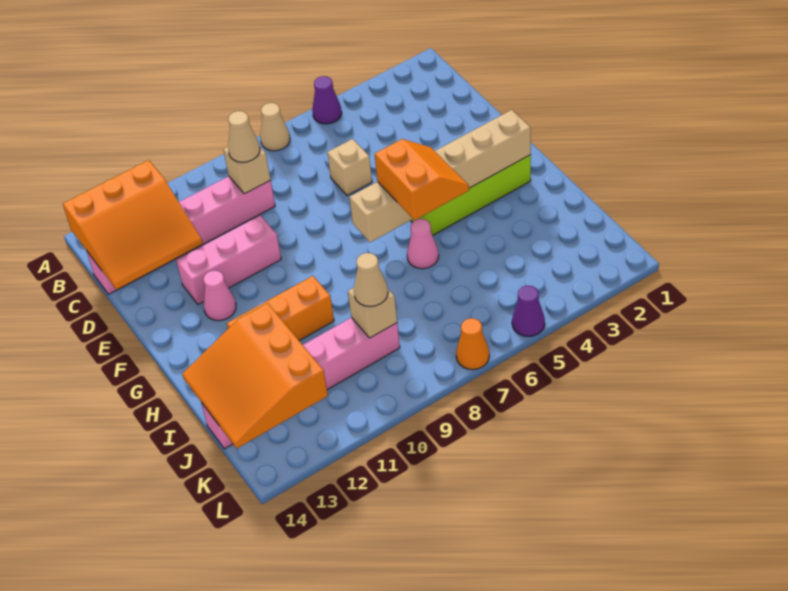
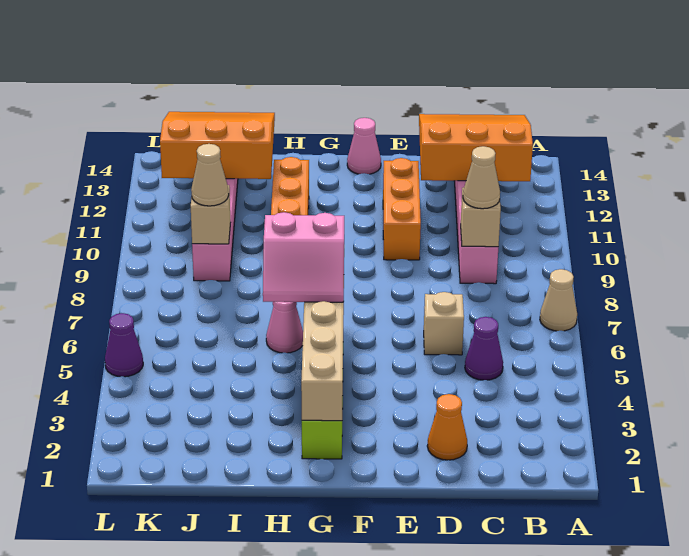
purple 1x1 cone [312,76,342,124] -> purple 1x1 cone moved to [465,317,503,380]
orange 3x3 slope [63,160,203,290] -> orange 3x3 slope turned to [419,114,533,181]
pink 1x3 brick [176,215,281,304] -> orange 1x3 brick [383,158,421,260]
pink 1x1 cone [203,271,236,321] -> pink 1x1 cone moved to [347,118,381,174]
orange 2x2 slope [375,139,469,220] -> pink 2x2 slope [263,212,344,302]
orange 1x1 cone [456,318,489,370] -> orange 1x1 cone moved to [427,394,467,460]

